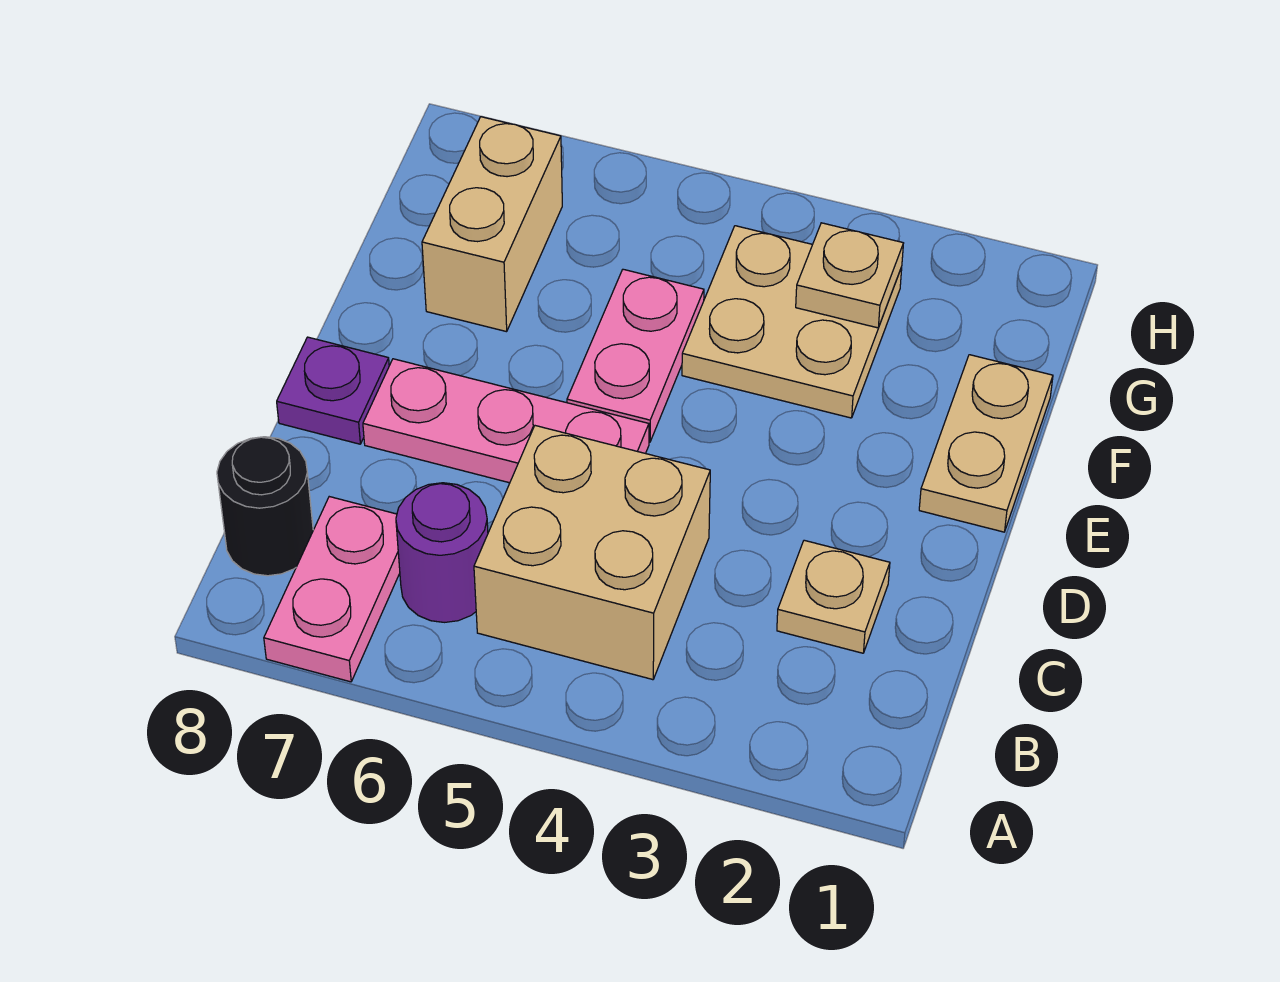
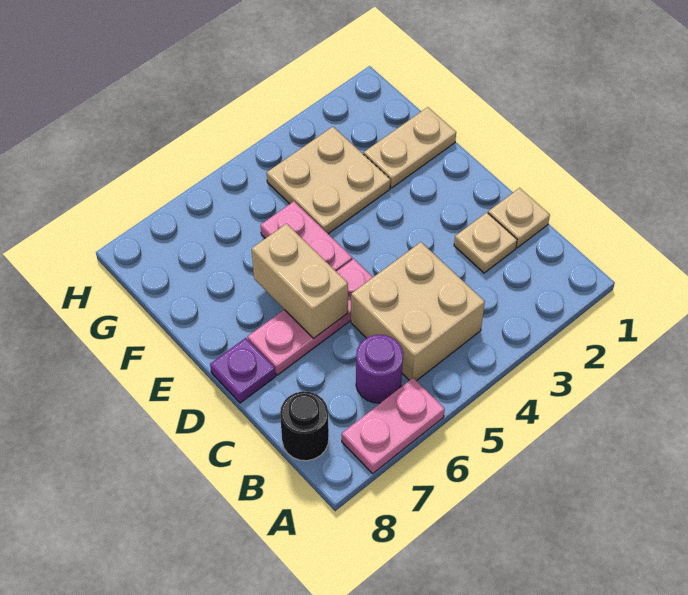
pink 1x2 plate [264,497,400,682] -> pink 1x2 plate turned to [342,378,445,473]
tan 1x2 plate [919,355,1053,532] -> tan 1x2 plate turned to [364,107,456,188]
tan 1x2 brick [422,117,562,332] -> tan 1x2 brick moved to [252,224,348,338]
tan 1x1 plate [796,223,903,328] -> tan 1x1 plate moved to [488,188,550,248]

